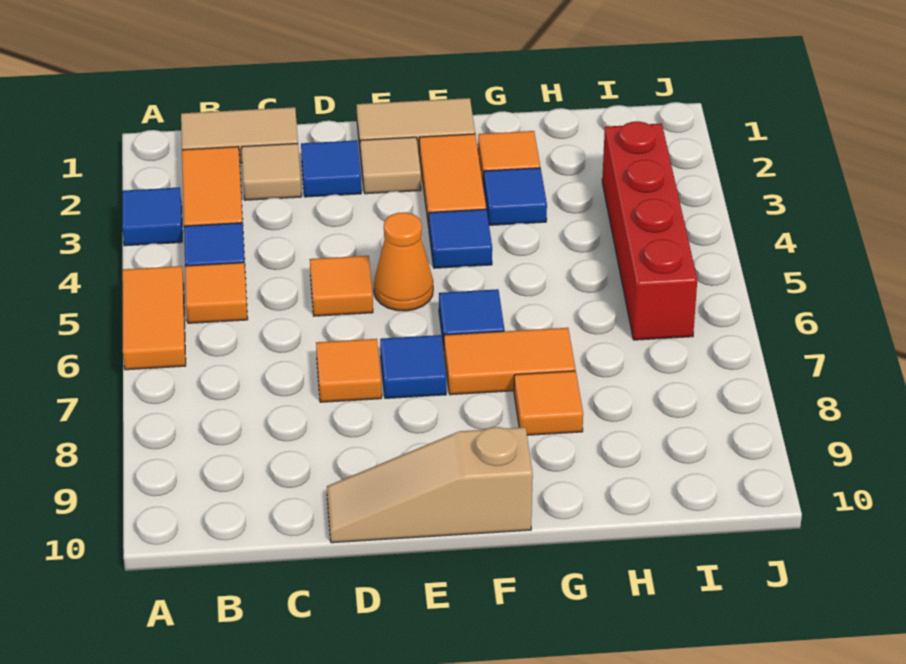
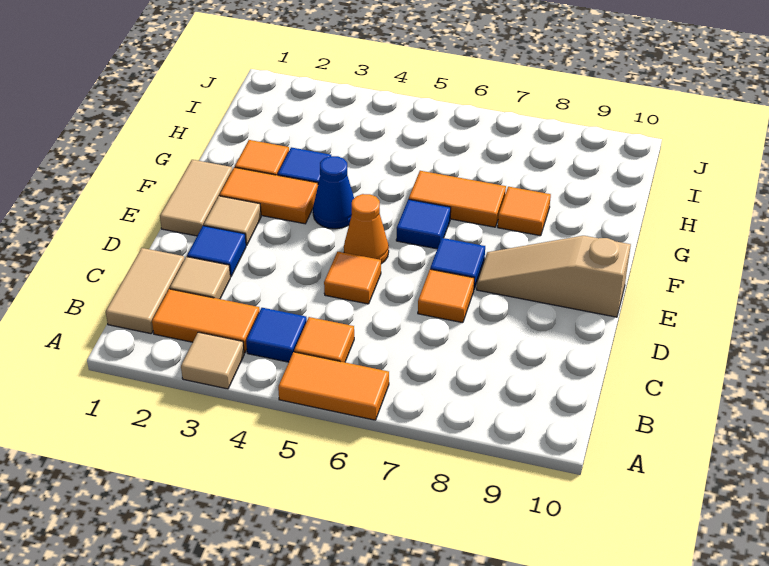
blue 1x1 tile [122,187,182,246] -> tan 1x1 tile [181,332,244,389]
tan 1x3 slope [327,427,533,543] -> tan 1x3 slope turned to [477,236,631,317]
blue 1x1 tile [429,209,492,268] -> blue 1x1 cone [313,156,354,229]
orange 1x2 tile [444,328,575,395] -> orange 1x2 tile turned to [409,171,506,227]
red 1x4 brick [602,121,697,340] -> none

